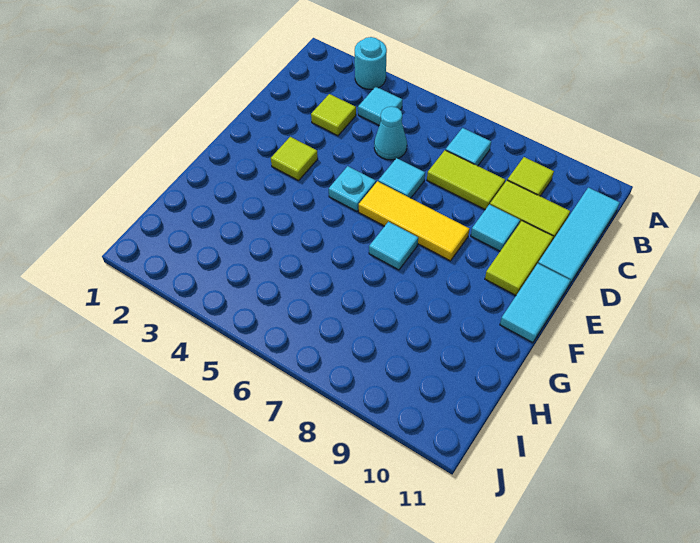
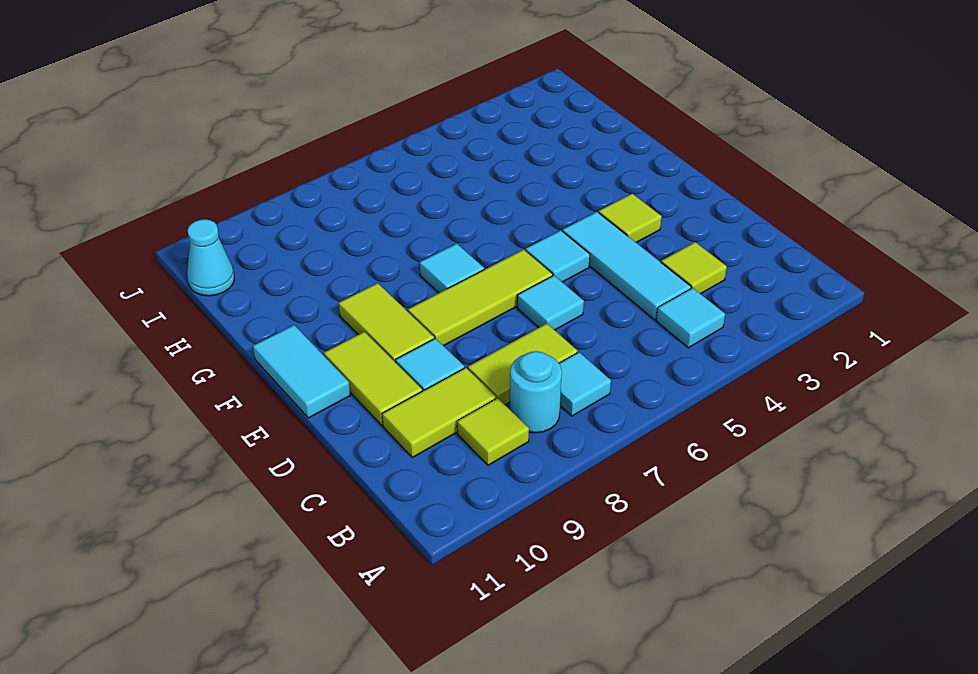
cyan 1x1 round brick [355,37,387,89] -> cyan 1x1 round brick moved to [510,351,562,433]
cyan 1x3 tile [538,188,620,285] -> cyan 1x3 tile moved to [563,212,691,320]
cyan 1x1 cone [374,107,407,160] -> cyan 1x1 cone moved to [187,219,235,296]
cyan 1x1 plate [329,166,376,211] -> cyan 1x1 tile [525,230,590,282]
yellow 1x3 tile [359,181,469,261] -> lime 1x3 tile [408,249,553,346]
none -> lime 1x2 tile [339,283,434,363]

